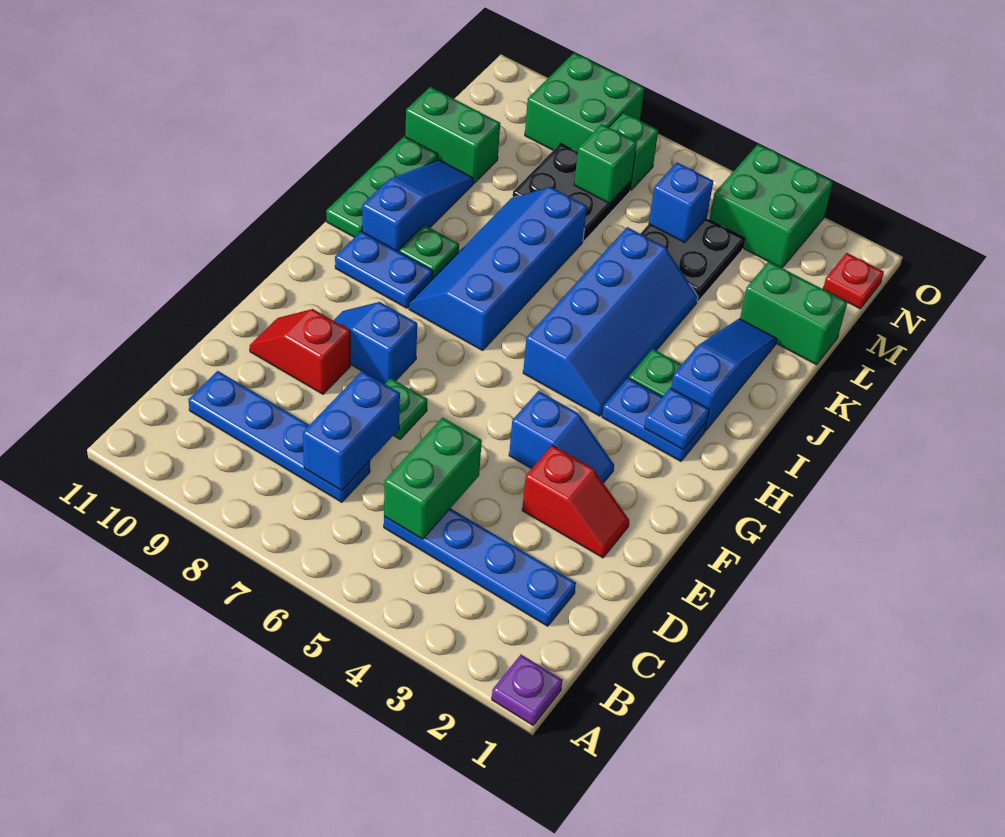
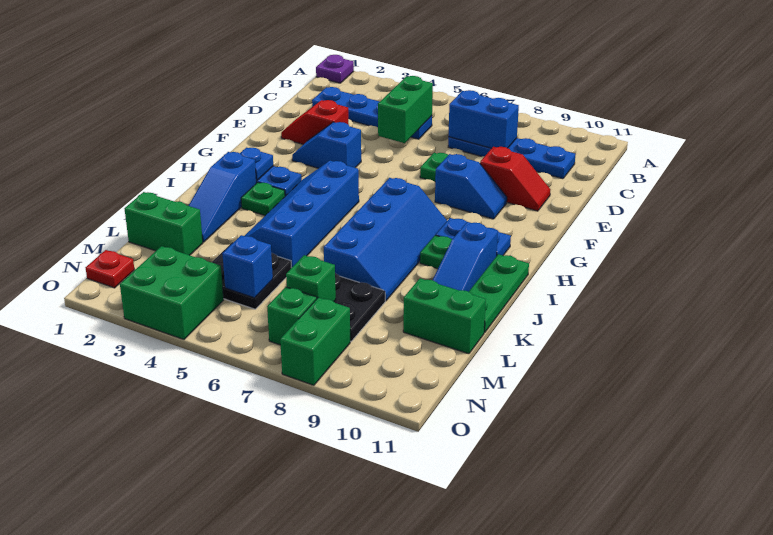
blue 1x2 brick [303,371,400,491] -> blue 1x2 brick turned to [448,90,519,148]
green 2x2 brick [525,53,644,152] -> green 1x2 brick [280,297,350,385]

